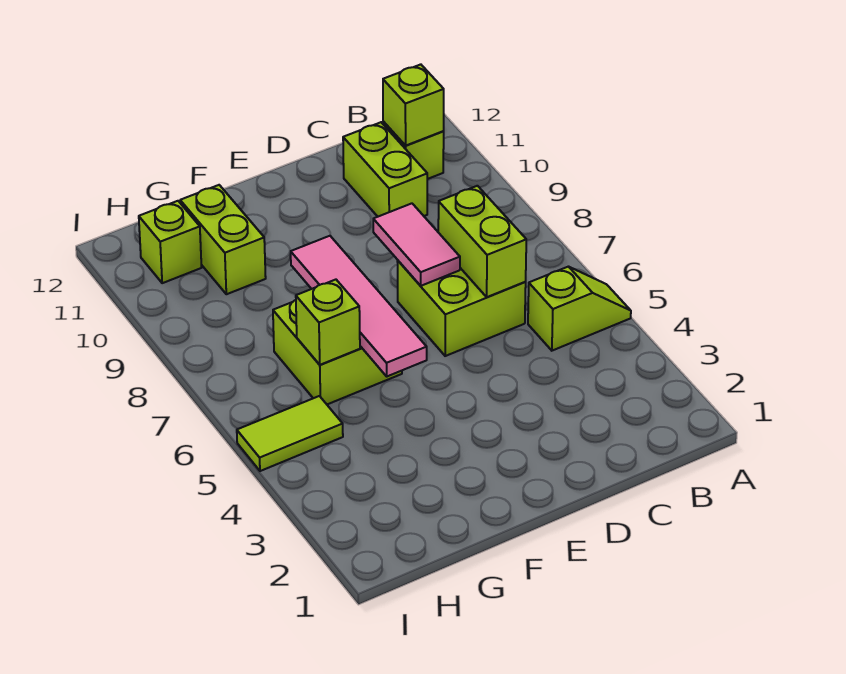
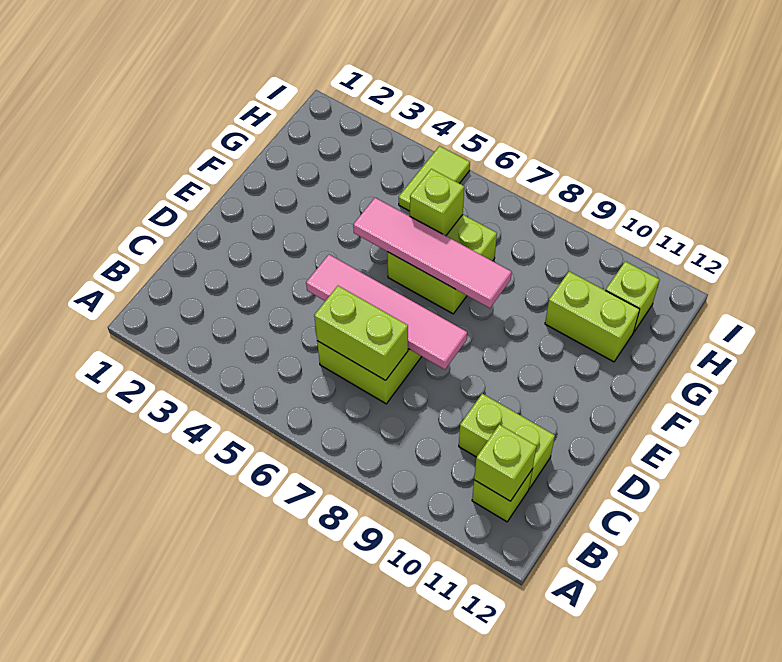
lime 1x2 slope [528,267,631,351] -> none
pink 1x2 tile [373,203,460,286] -> pink 1x4 tile [306,255,467,369]

